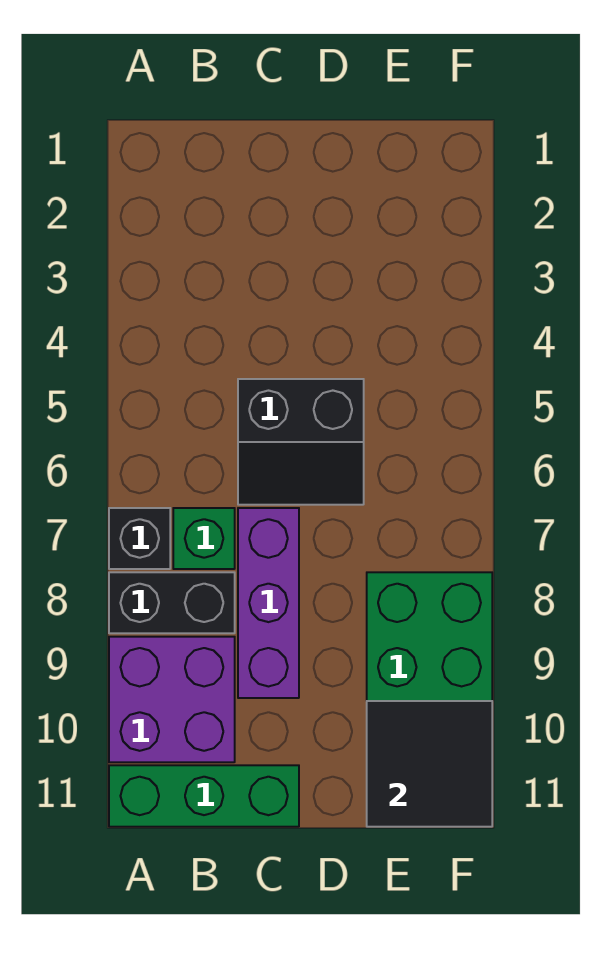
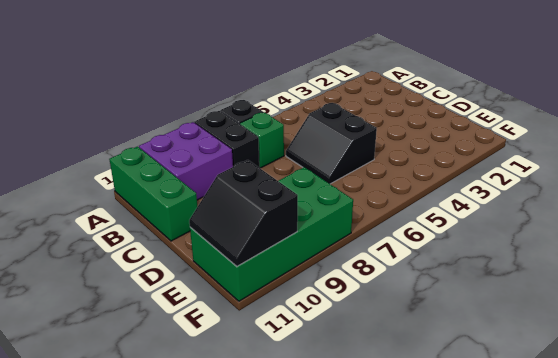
purple 1x3 brick [238,508,299,698] -> none
black 2x2 tile [367,701,492,827] -> black 2x2 slope [189,160,298,266]

